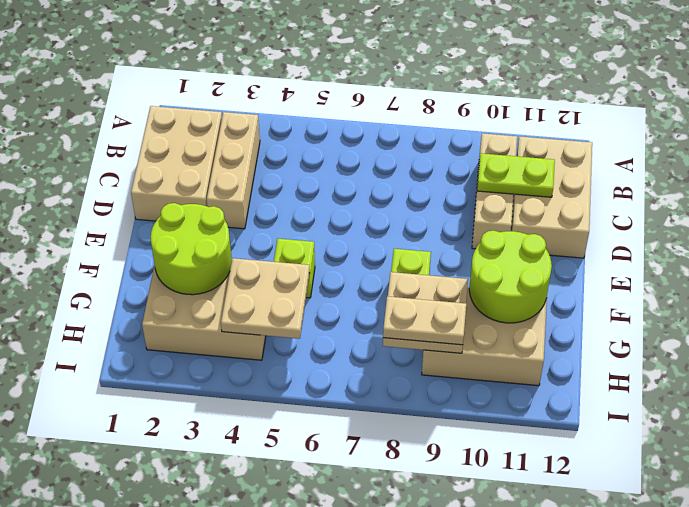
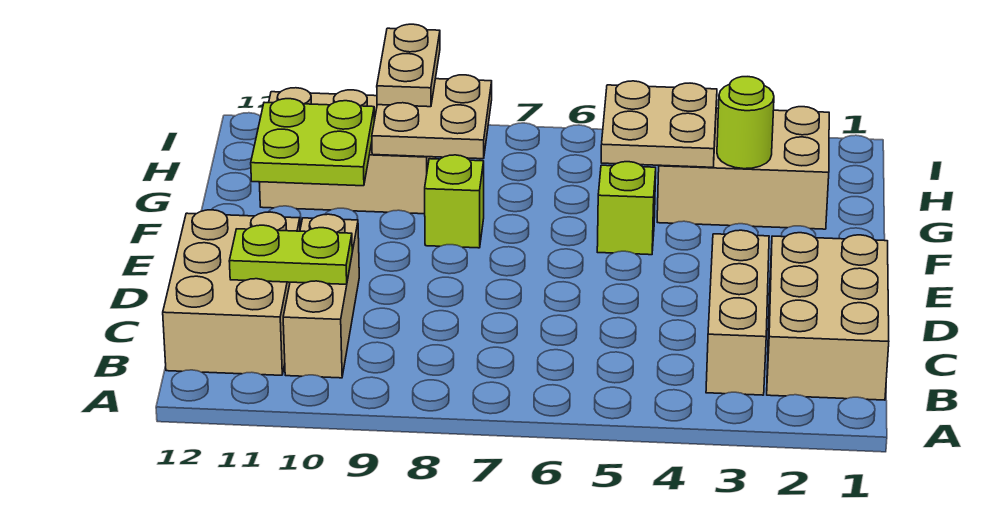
lime 2x2 round brick [151,203,232,295] -> lime 1x1 round brick [717,77,774,169]
lime 2x2 round brick [469,230,552,323] -> lime 2x2 plate [251,99,374,186]
tan 1x2 plate [383,296,466,345] -> tan 1x2 plate turned to [377,24,440,107]

